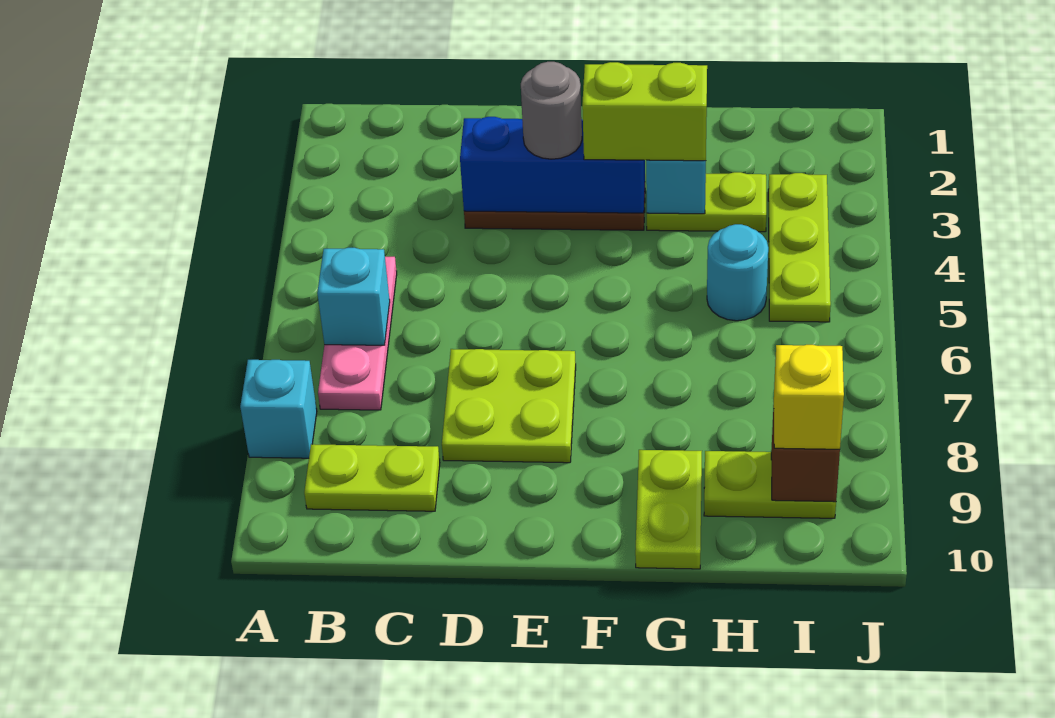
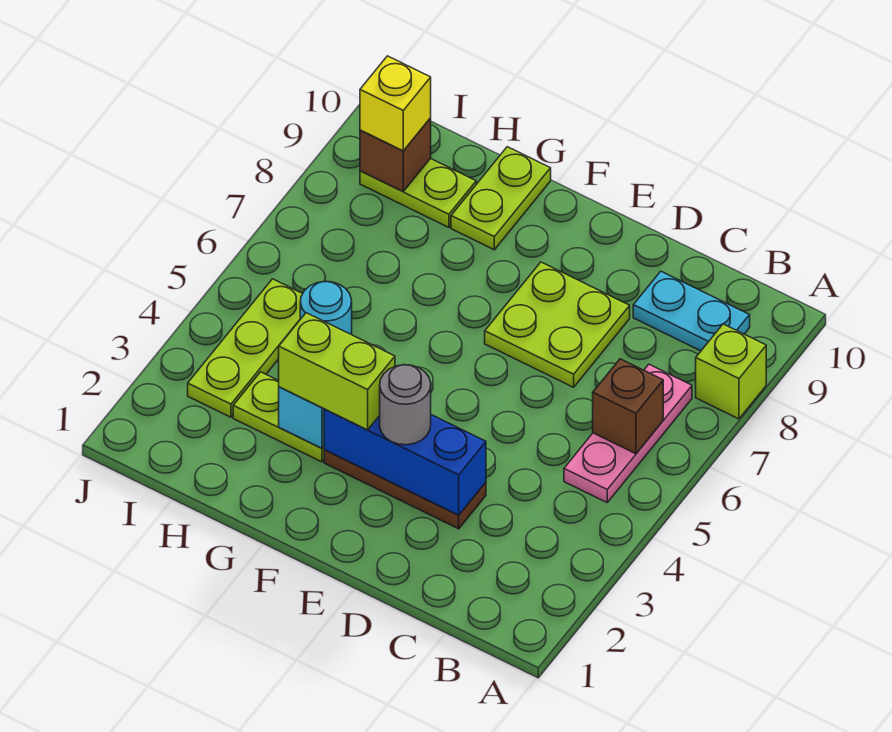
cyan 1x1 brick [240,360,317,458] -> lime 1x1 brick [696,324,766,419]
cyan 1x1 brick [317,248,390,345] -> brown 1x1 brick [593,359,663,454]
lime 1x2 plate [304,444,440,511] -> cyan 1x2 plate [633,271,750,351]

